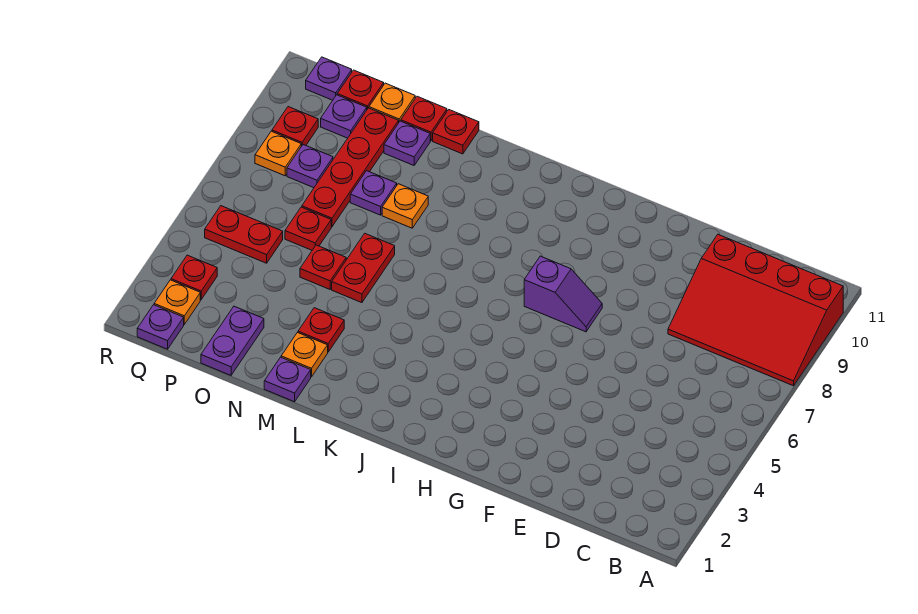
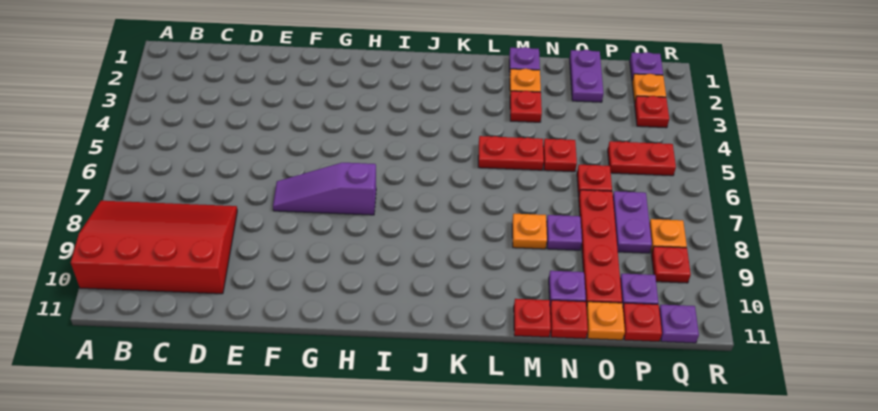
purple 1x2 slope [524,256,602,332] -> purple 1x3 slope [273,163,376,215]
red 1x2 plate [332,233,395,303] -> red 1x2 plate turned to [478,136,544,170]
purple 1x1 plate [287,145,333,188] -> purple 1x2 plate [613,191,652,253]

